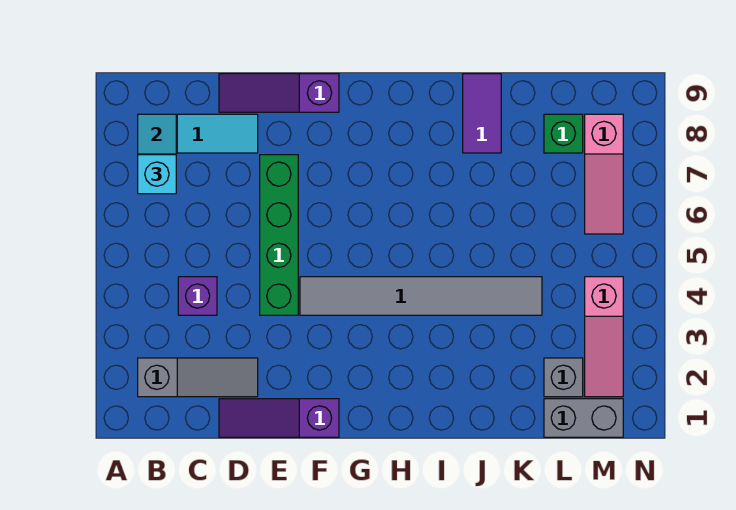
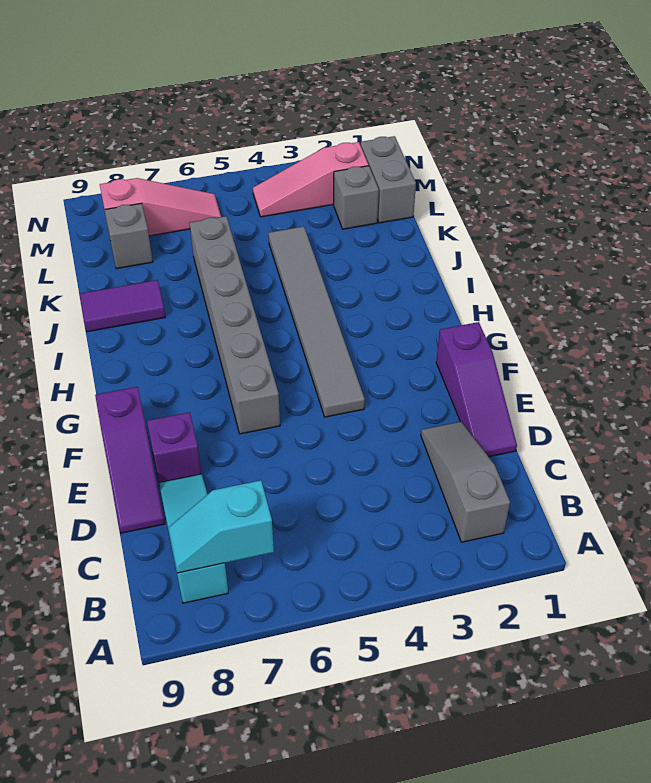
cyan 1x1 brick [138,155,176,194] -> none
purple 1x1 brick [178,277,217,315] -> purple 1x1 brick moved to [147,412,202,483]
green 1x4 brick [260,155,298,315] -> none
none -> grey 1x6 brick [190,216,280,434]
green 1x1 brick [544,114,583,153] -> grey 1x1 brick [105,203,153,269]
pink 1x3 slope [585,277,623,397] -> pink 1x3 slope turned to [253,142,368,217]

